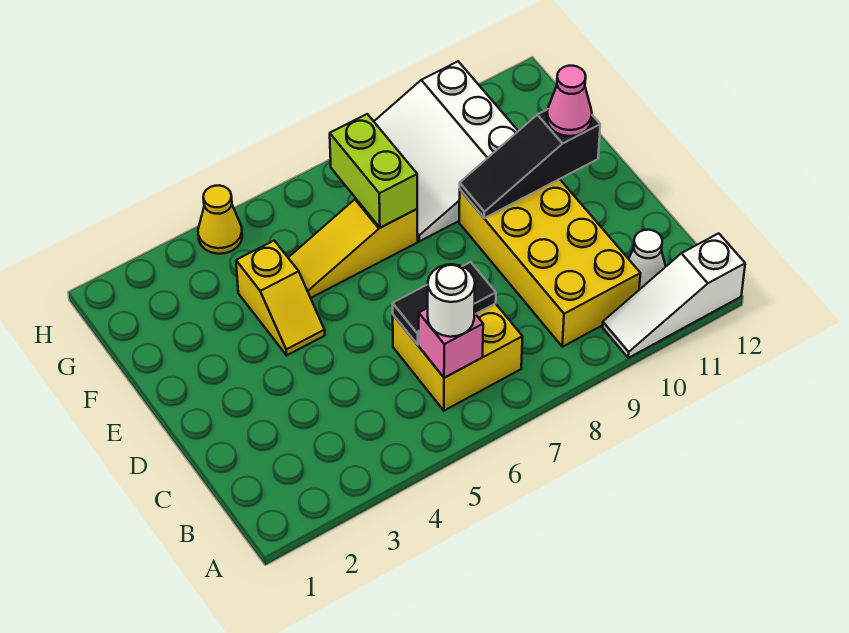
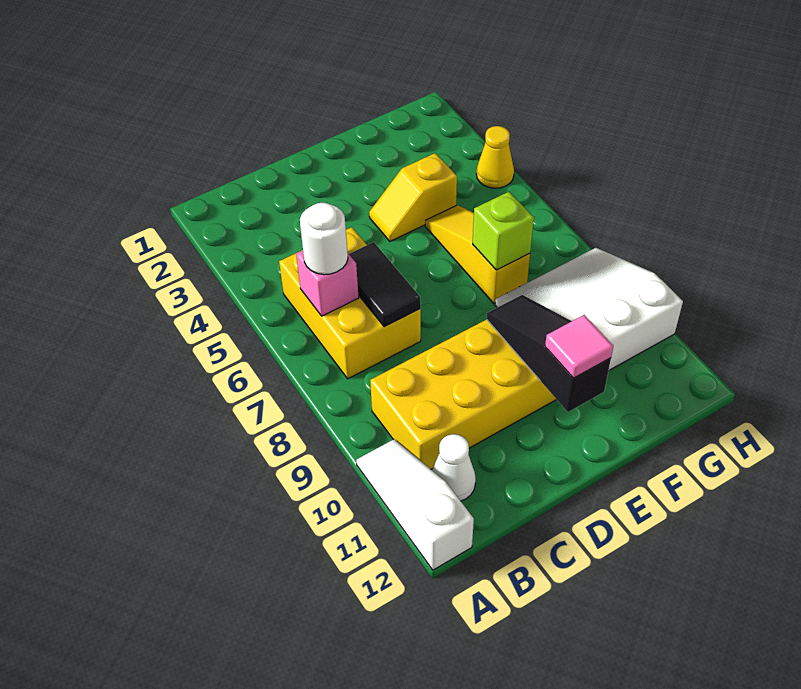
yellow 2x2 brick [393,304,523,411] -> yellow 2x3 brick [279,227,421,379]
pink 1x1 cone [547,66,592,136] -> pink 1x1 tile [545,315,613,378]
lime 1x2 brick [330,114,417,228] -> lime 1x1 brick [473,192,534,270]

